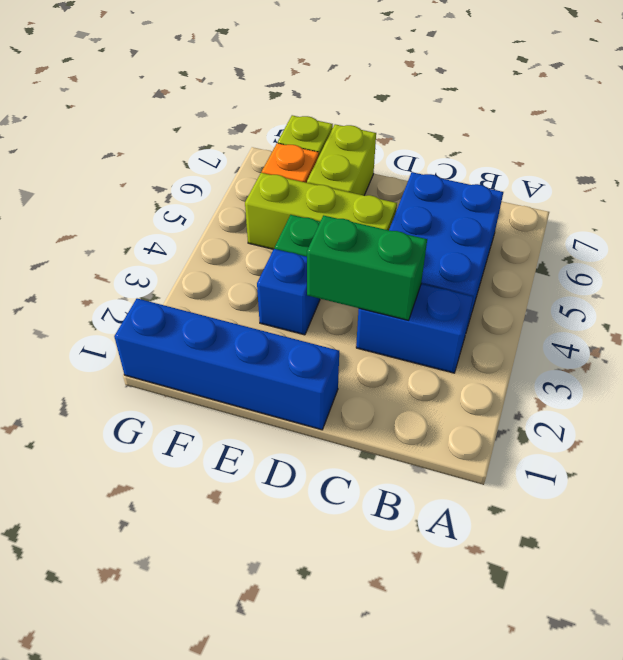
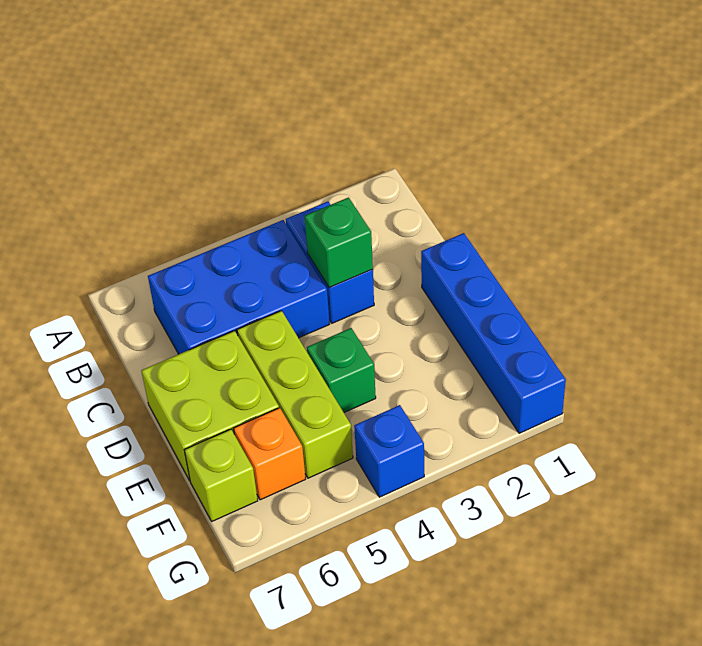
green 1x2 brick [307,215,427,320] -> green 1x1 brick [304,198,373,288]
blue 1x1 brick [257,249,320,335] -> blue 1x1 brick moved to [354,405,424,497]
lime 1x2 brick [307,124,376,195] -> lime 2x2 brick [141,331,279,481]

